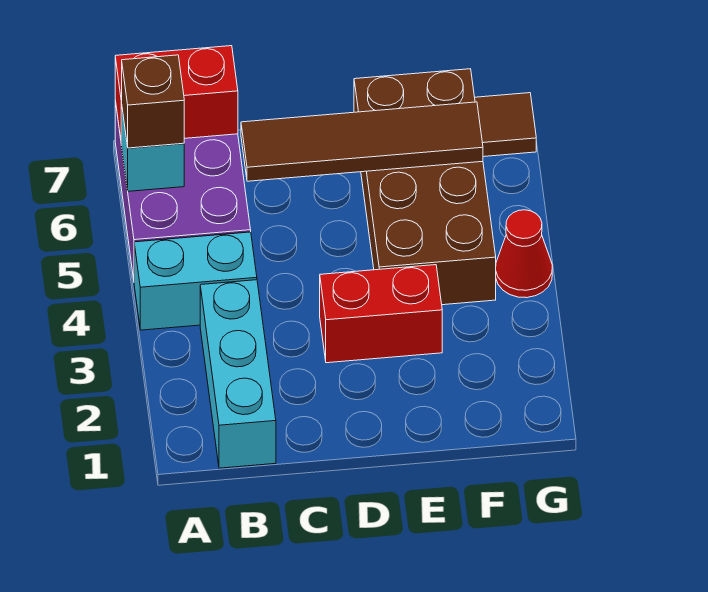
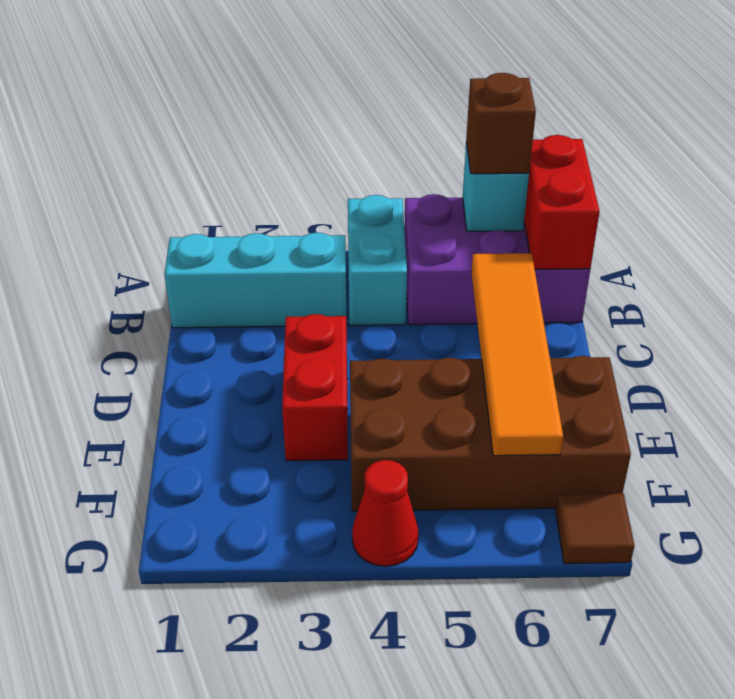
brown 1x4 tile [241,102,483,181] -> orange 1x4 tile [471,253,563,456]

